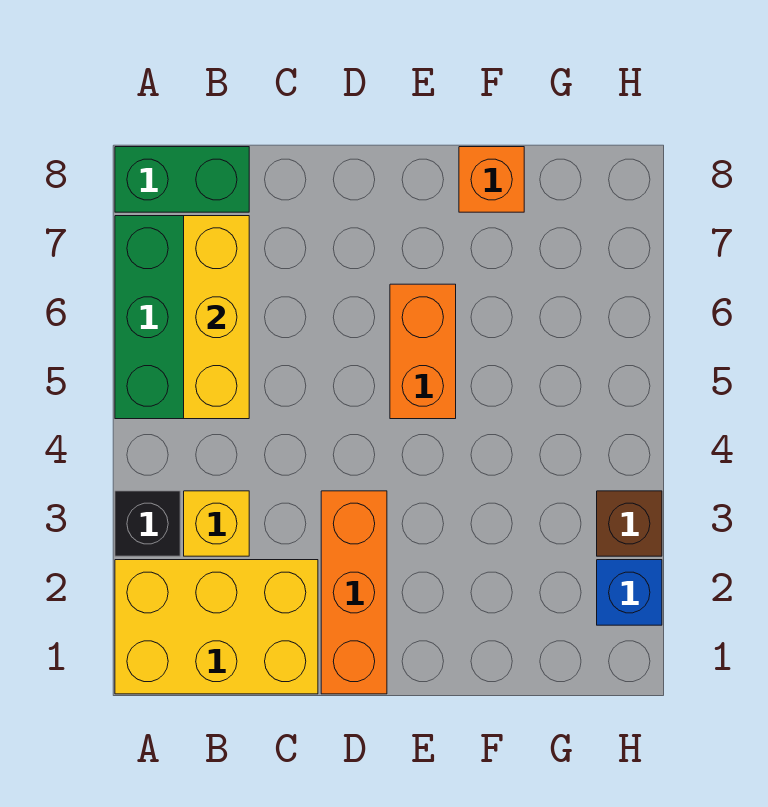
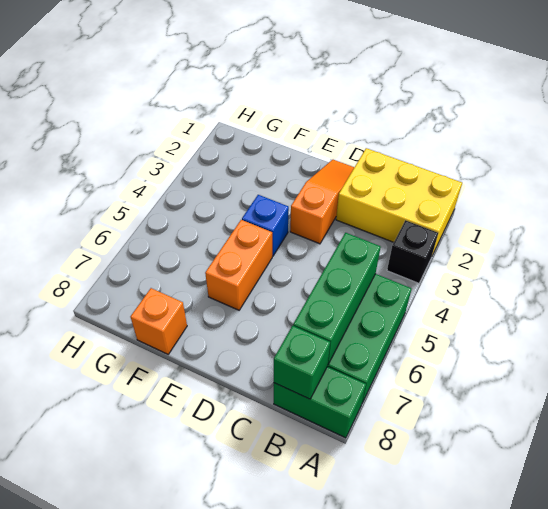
yellow 1x1 brick [184,491,249,556] -> none
yellow 1x3 brick [184,216,249,419] -> green 1x3 brick [293,233,381,364]
none -> green 1x1 brick [274,326,330,399]
orange 1x3 brick [321,491,387,694] -> orange 1x3 slope [290,160,354,244]
blue 1x1 brick [597,560,662,625] -> blue 1x1 brick moved to [242,195,289,256]
brown 1x1 brick [597,491,662,556] -> none

